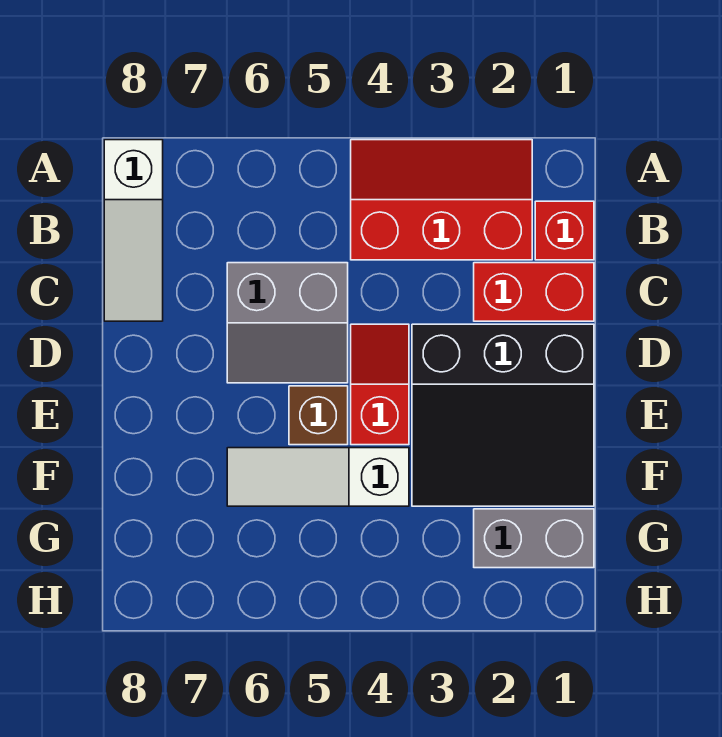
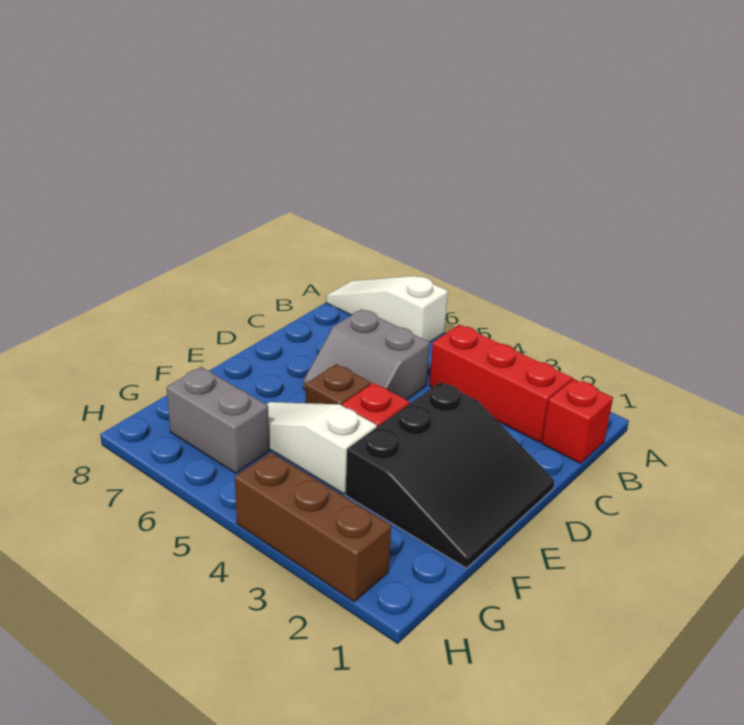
white 1x3 slope [104,140,163,321] -> white 1x3 slope turned to [326,276,448,342]
red 1x2 brick [474,263,594,321] -> none
black 3x3 slope [412,324,594,506] -> black 3x3 slope turned to [346,382,555,568]
grey 1x2 brick [474,509,594,568] -> grey 1x2 brick moved to [167,367,269,473]
none -> brown 1x3 brick [235,452,391,602]

